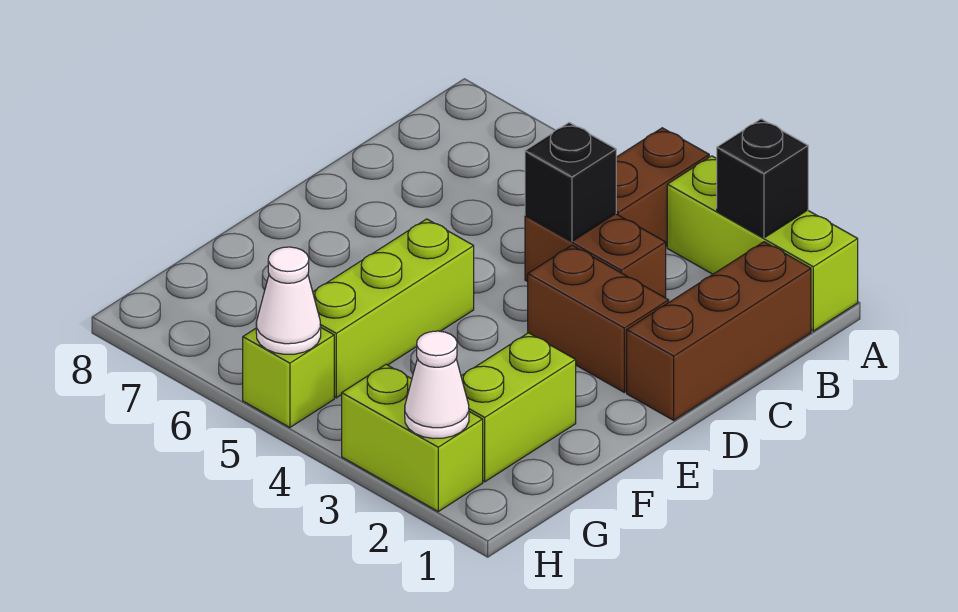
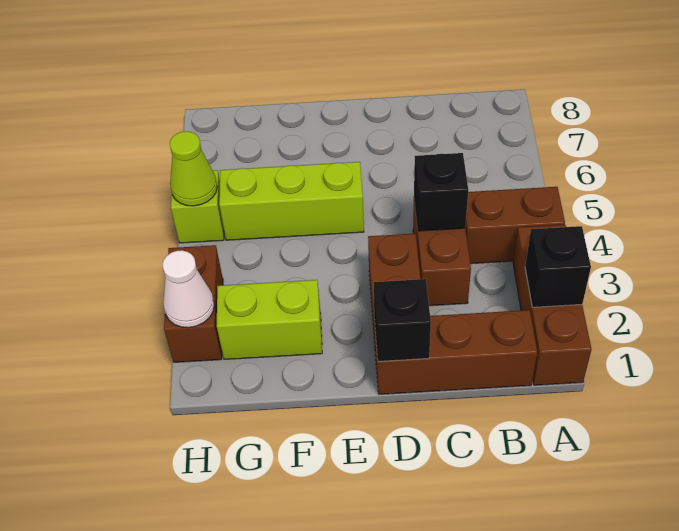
lime 1x3 brick [667,156,858,331] -> brown 1x3 brick [513,225,591,385]
none -> black 1x1 brick [374,279,431,361]
lime 1x2 brick [342,365,483,511] -> brown 1x2 brick [164,245,223,362]
white 1x1 cone [256,247,321,354] -> lime 1x1 cone [170,131,217,206]

